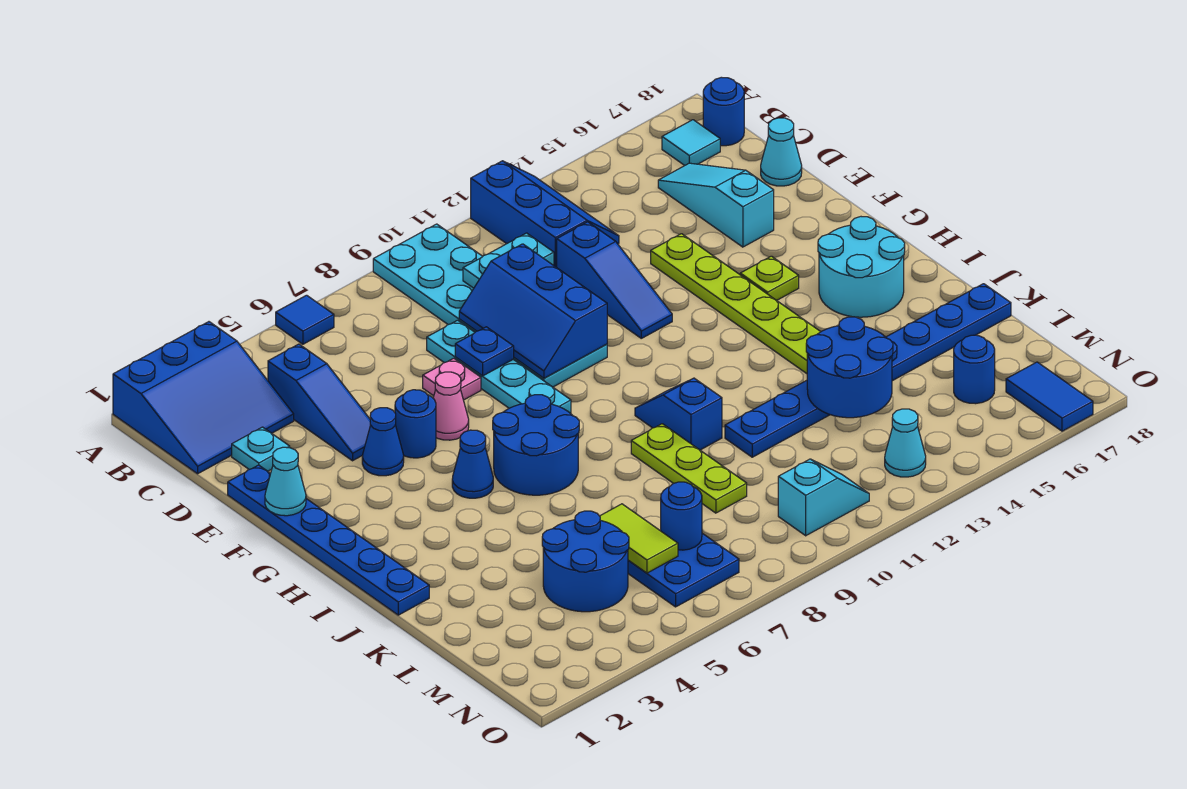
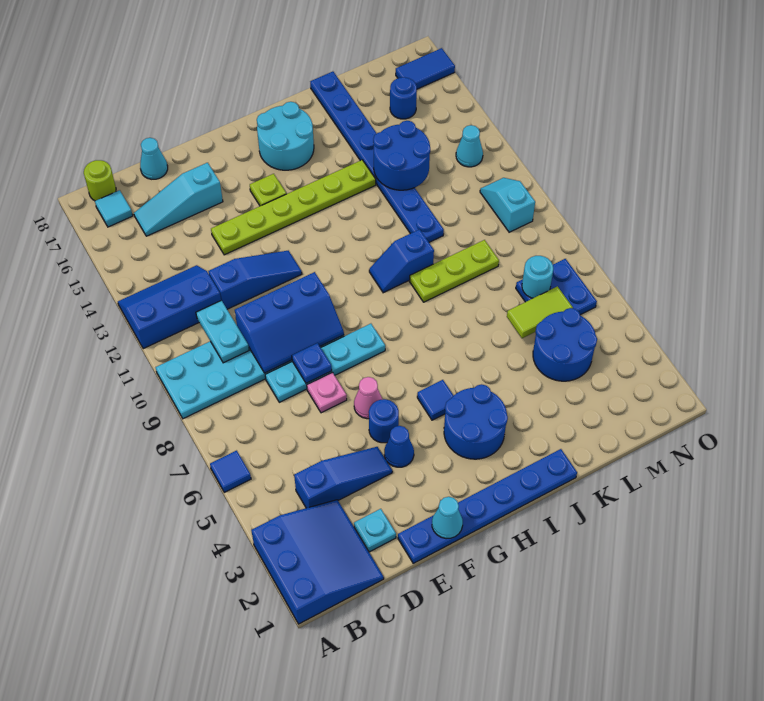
blue 1x1 round brick [703,77,744,146] -> lime 1x1 round brick [84,160,116,201]
blue 1x1 cone [452,430,493,498] -> blue 1x1 tile [417,380,453,420]
blue 2x2 round brick [493,395,579,495] -> blue 2x2 round brick moved to [444,384,508,459]
blue 1x1 round brick [661,482,702,550] -> cyan 1x1 round brick [522,256,553,298]

